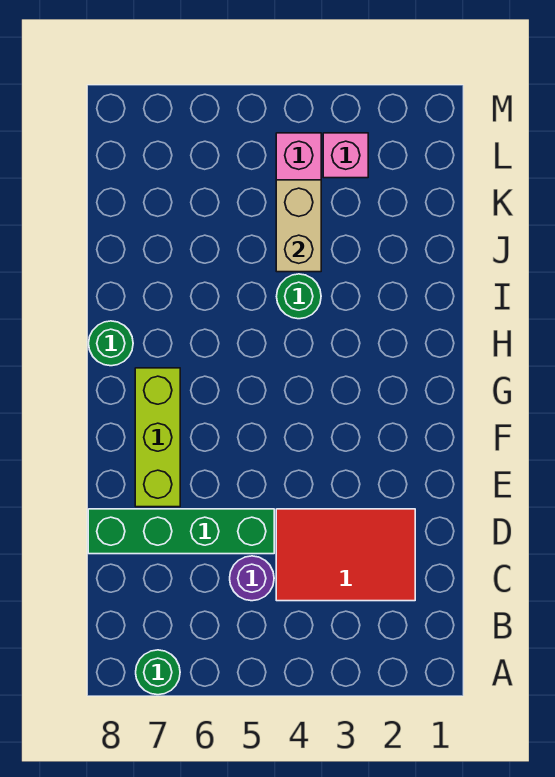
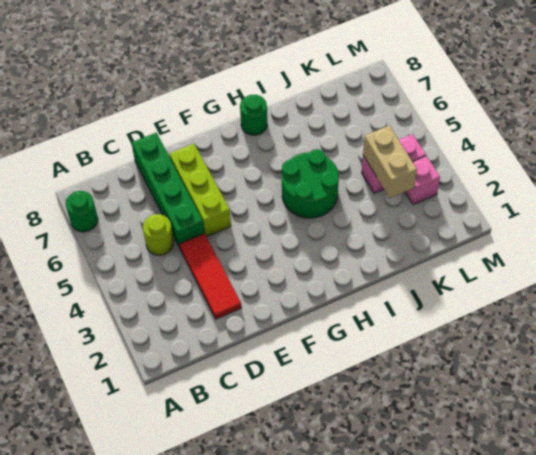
red 2x3 tile [276,509,415,601] -> red 1x3 tile [179,233,241,319]
purple 1x1 round brick [230,556,274,601] -> lime 1x1 round brick [143,214,174,255]
lime 1x3 brick [135,368,180,507] -> lime 1x3 brick turned to [169,144,231,237]
green 1x1 round brick [277,274,321,319] -> green 2x2 round brick [282,149,339,218]
tan 1x2 brick [276,180,321,272] -> tan 1x2 brick turned to [363,126,417,198]

